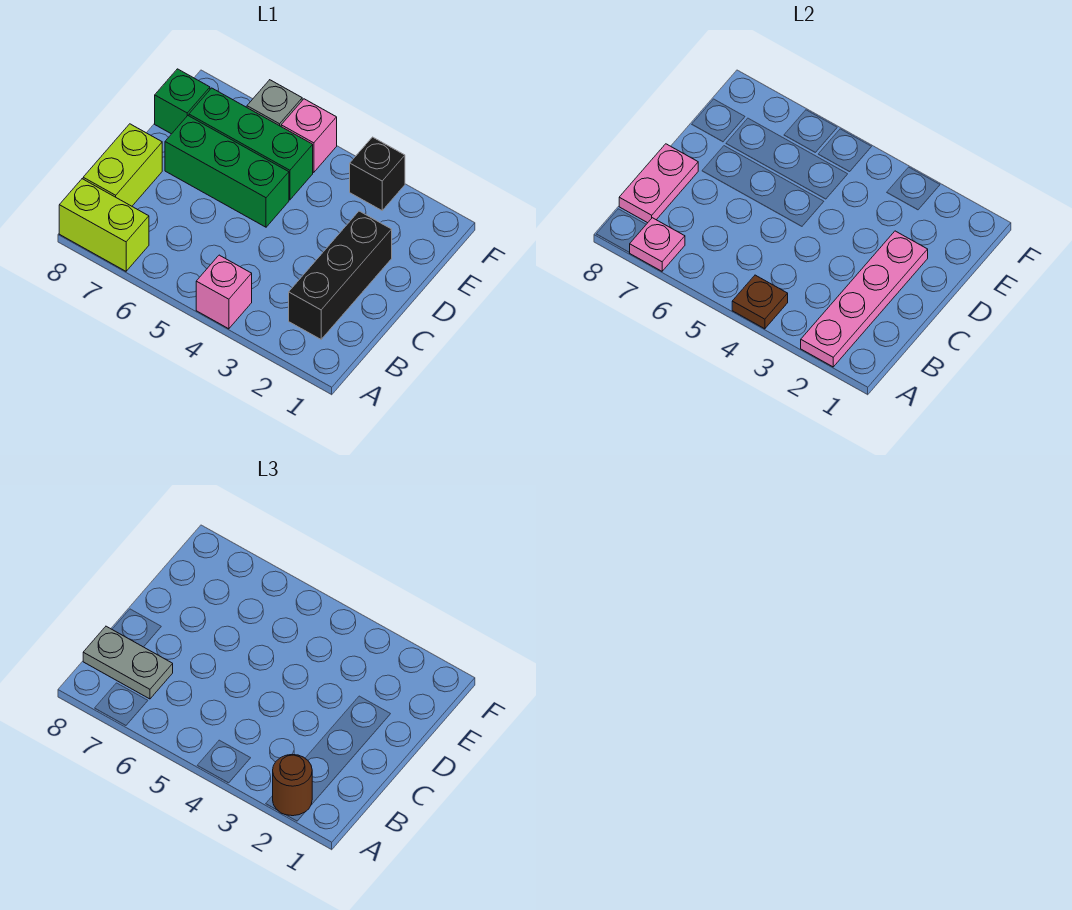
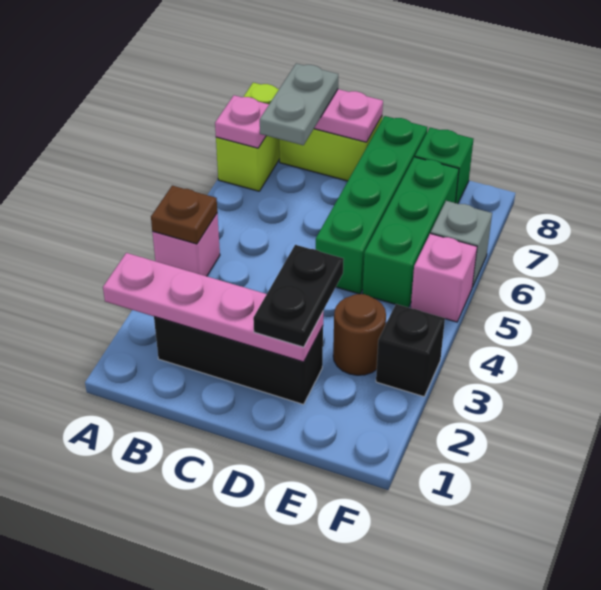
brown 1x1 round brick [273,755,312,816] -> brown 1x1 round brick moved to [333,294,386,375]
none -> black 1x2 plate [253,245,344,347]
green 1x3 brick [165,116,289,227] -> green 1x4 brick [316,116,427,294]

